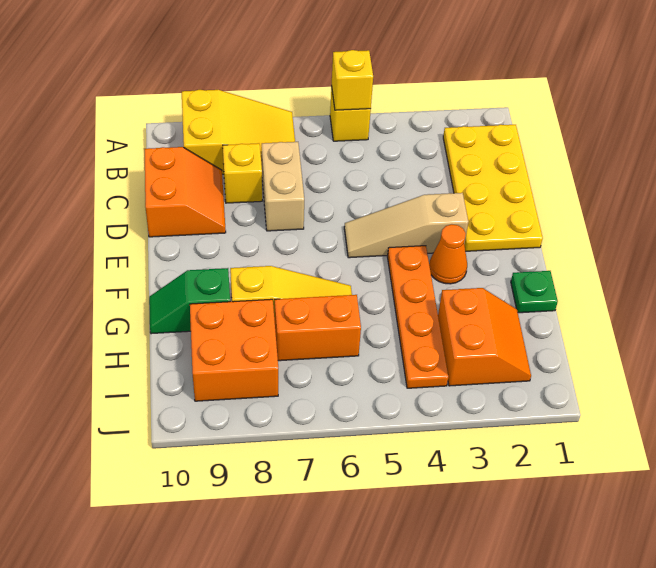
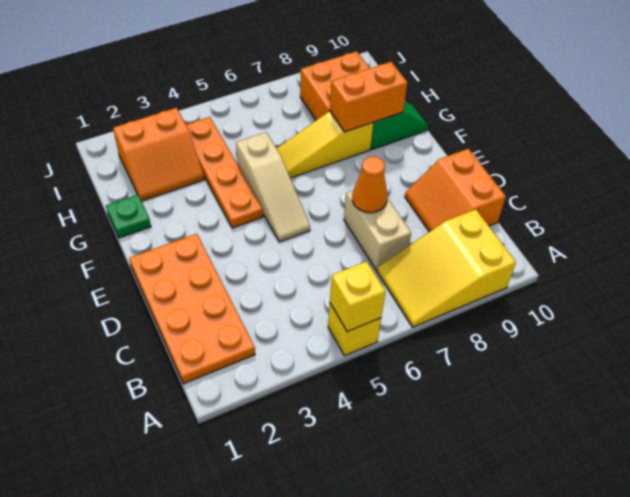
yellow 2x4 plate [443,125,543,251] -> orange 2x4 plate [129,234,255,384]
yellow 1x1 brick [223,143,262,203] -> none
tan 1x3 slope [344,193,468,258] -> tan 1x3 slope turned to [236,132,310,242]
orange 1x1 cone [429,224,467,284] -> orange 1x1 cone moved to [352,156,387,213]
orange 2x2 slope [438,288,531,386] -> orange 2x2 slope turned to [113,108,204,201]
orange 1x2 brick [275,295,361,361] -> orange 1x2 brick moved to [330,62,408,132]

